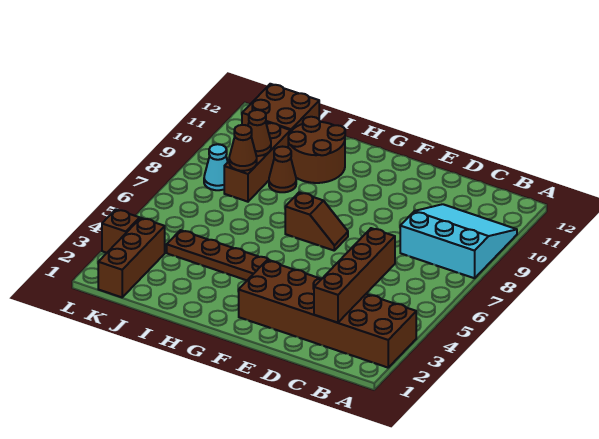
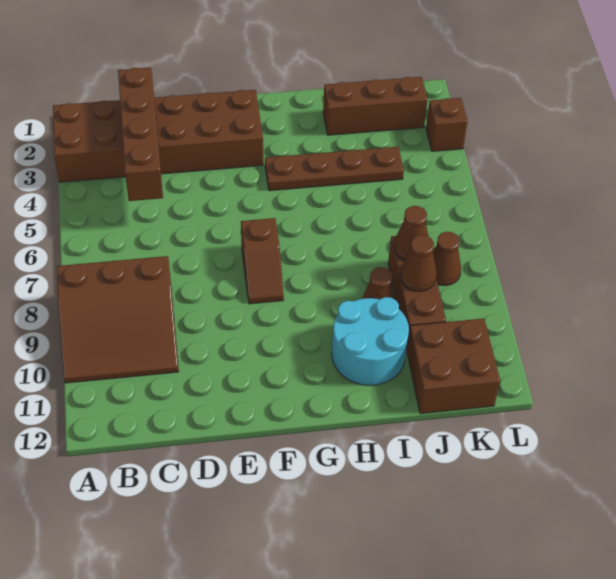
cyan 3x3 slope [400,204,517,278] -> brown 3x3 slope [57,256,179,383]
brown 1x2 slope [285,192,348,250] -> brown 1x2 slope turned to [241,218,284,304]
brown 2x2 round brick [288,117,345,183] -> cyan 2x2 round brick [332,297,409,385]
brown 1x3 brick [98,218,165,297] -> brown 1x3 brick turned to [323,77,428,135]
cyan 1x1 cone [204,144,228,190] -> brown 1x1 cone [433,232,461,286]

